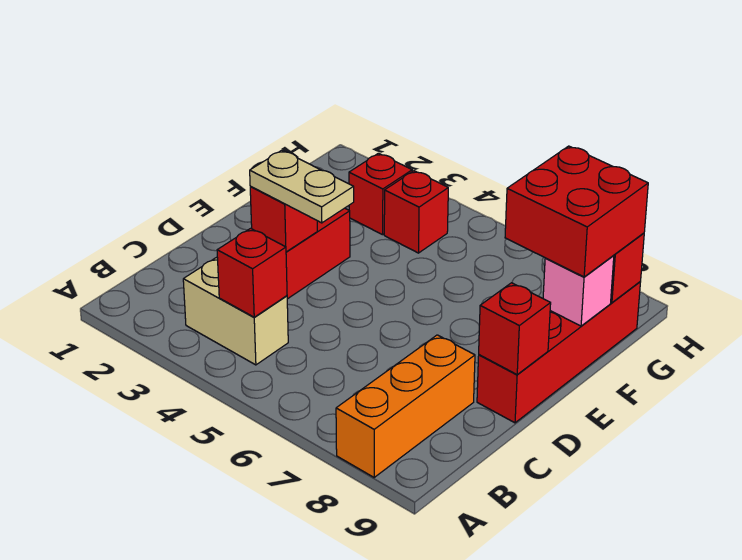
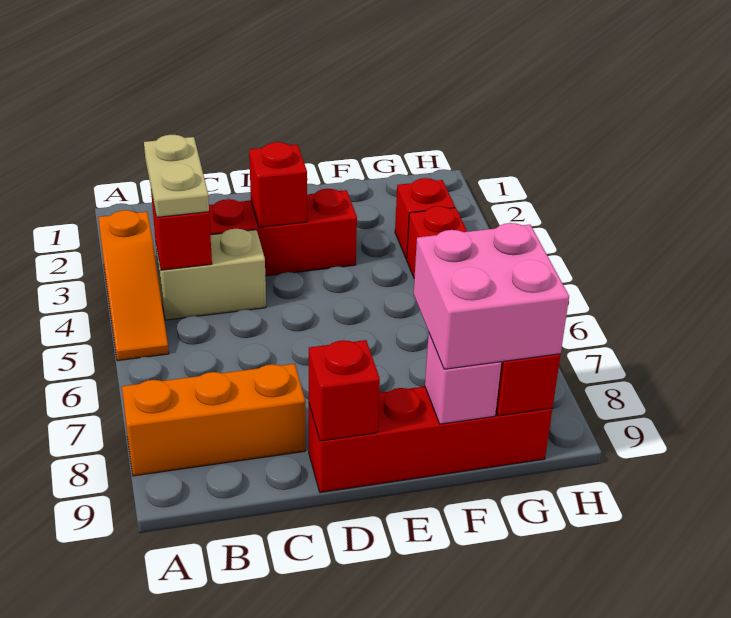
none -> orange 1x3 slope [98,210,169,361]
tan 1x2 brick [183,258,288,365] -> tan 1x2 brick turned to [156,229,266,320]
tan 1x2 plate [250,150,354,223] -> tan 1x2 plate moved to [144,135,209,217]
red 2x2 brick [505,146,648,277] -> pink 2x2 brick [414,223,569,369]

